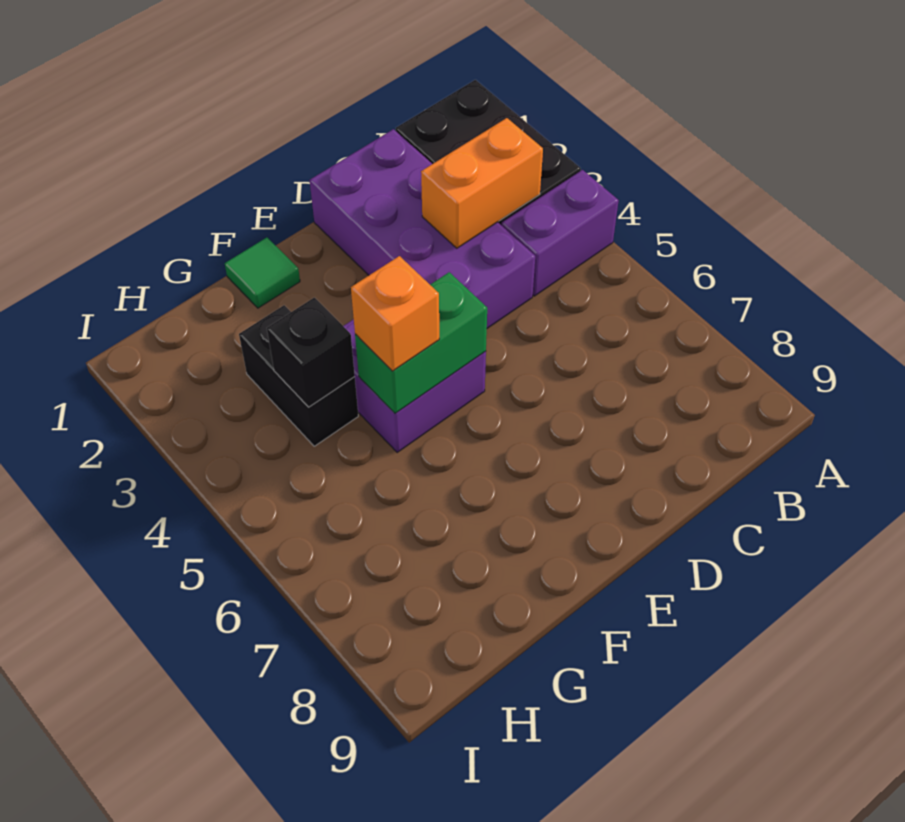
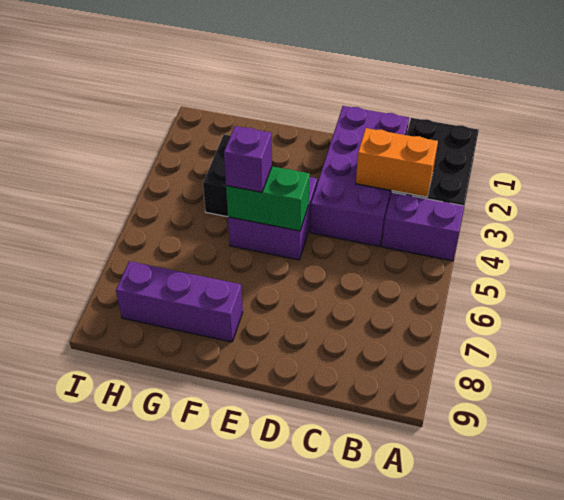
green 1x1 tile [225,238,300,308] -> none
orange 1x1 brick [351,256,439,371] -> purple 1x1 brick [224,126,272,192]
none -> purple 1x3 brick [116,261,243,342]
black 1x1 brick [267,298,355,407] -> none

